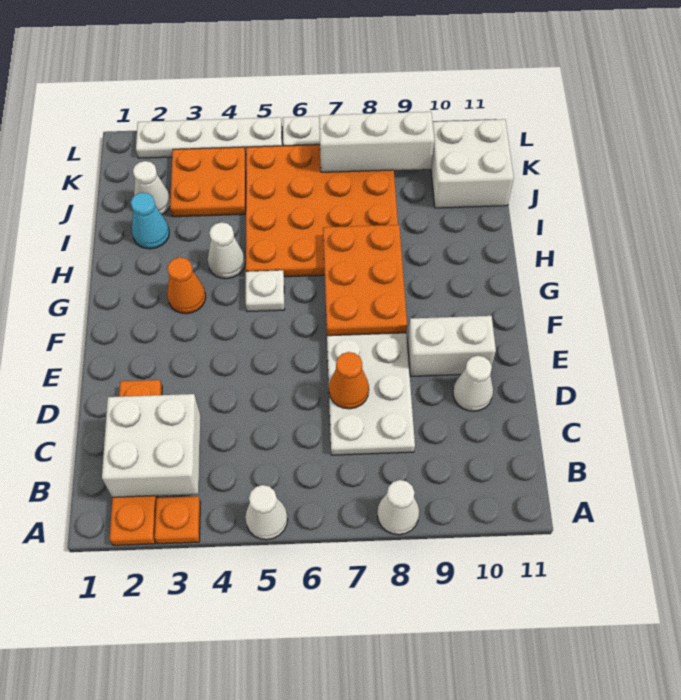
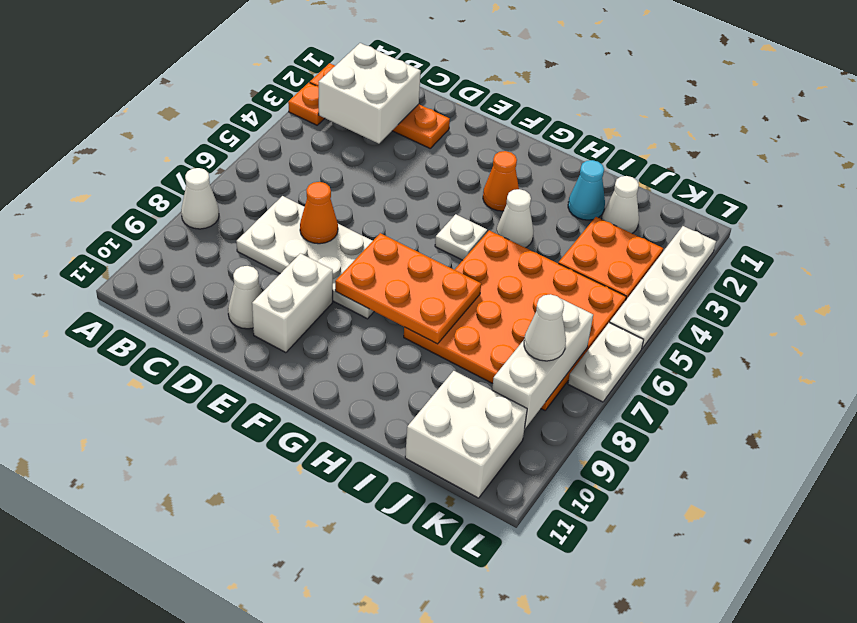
white 1x1 cone [245,485,288,540] -> white 1x1 cone moved to [524,294,566,361]

